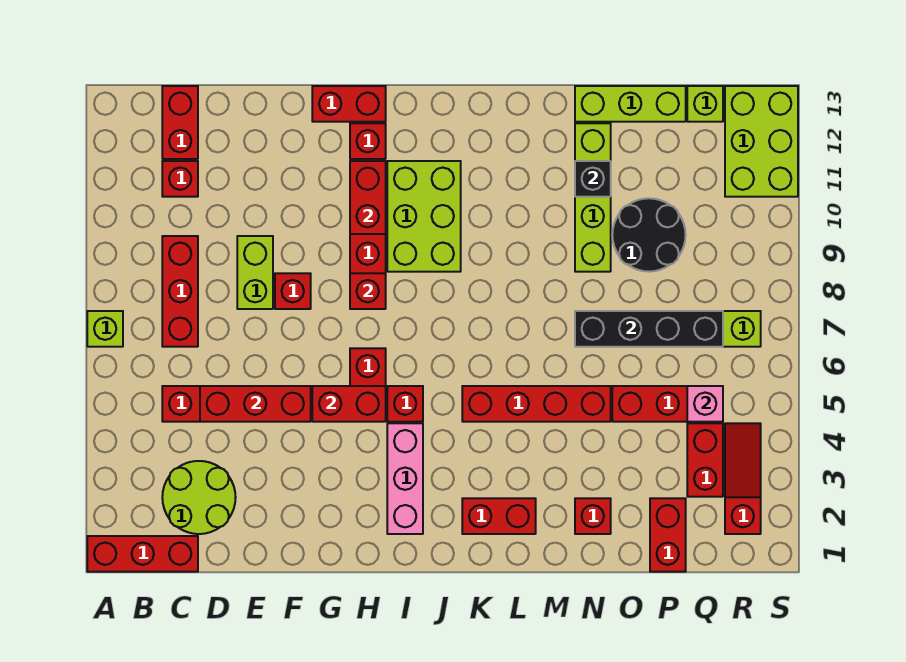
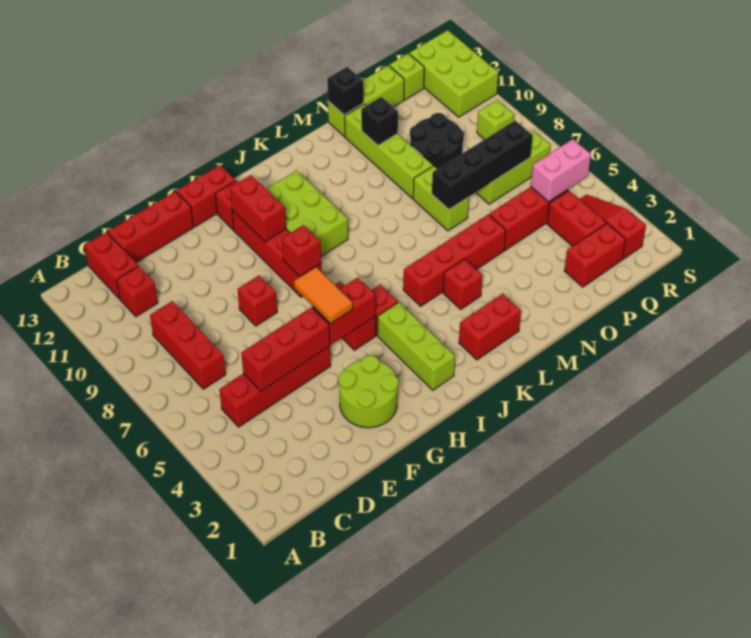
red 1x3 brick [87,536,198,572] -> red 1x3 brick moved to [108,191,193,262]
lime 1x1 brick [87,311,123,347] -> lime 1x1 brick moved to [477,100,514,140]
lime 2x2 round brick [162,461,236,534] -> lime 2x2 round brick moved to [338,355,399,428]
lime 1x2 brick [237,236,273,309] -> lime 1x2 brick moved to [413,166,469,231]
none -> orange 1x2 tile [294,267,353,324]
pink 1x3 brick [387,423,423,534] -> lime 1x3 brick [378,302,455,390]
red 1x1 brick [575,498,611,534] -> red 1x1 brick moved to [443,259,482,309]
none -> black 1x1 brick [327,67,364,115]
red 1x2 brick [650,498,686,572] -> red 1x2 brick turned to [564,223,626,287]
pink 1x1 brick [687,386,723,422] -> pink 1x2 brick [531,139,591,202]

